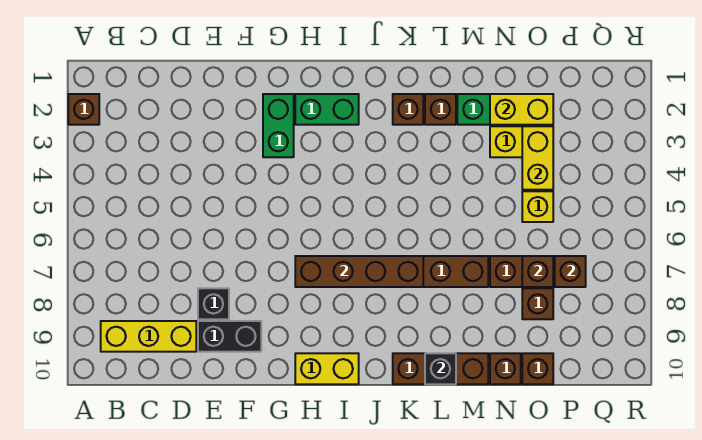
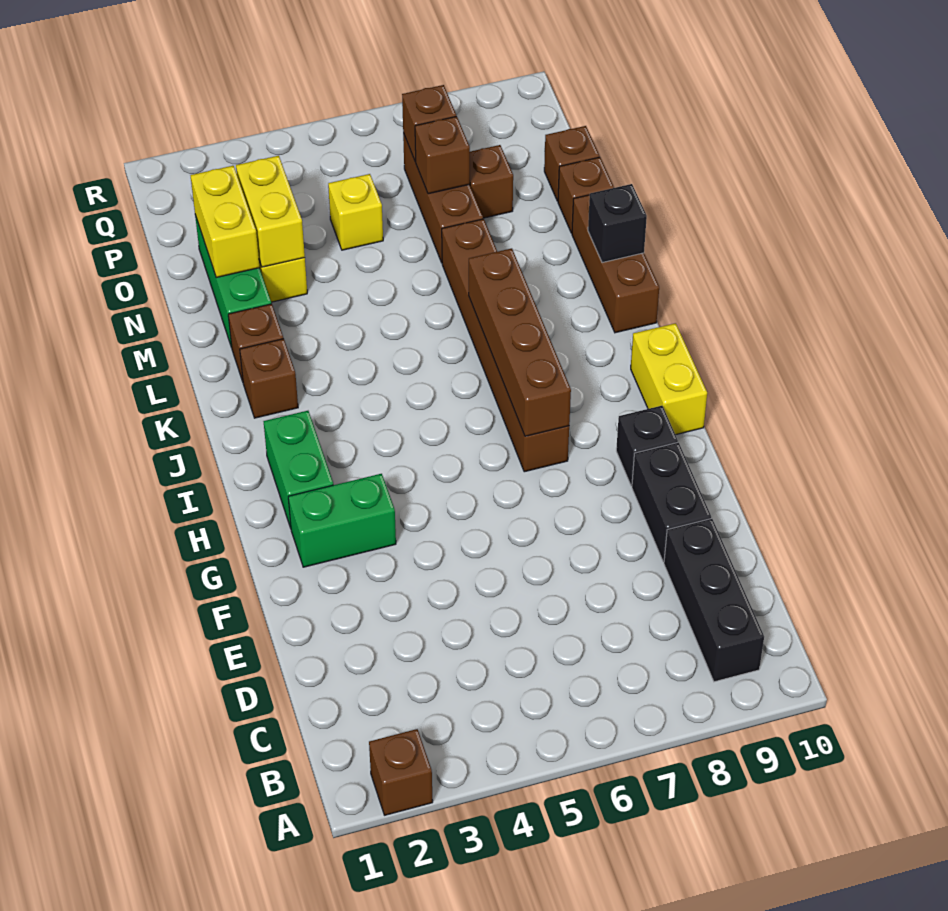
yellow 1x3 brick [101,321,196,352] -> black 1x3 brick [664,518,764,682]
black 1x1 brick [198,288,229,319] -> black 1x1 brick moved to [616,406,678,486]
yellow 1x2 brick [522,126,553,190] -> yellow 1x2 brick turned to [236,156,305,267]

